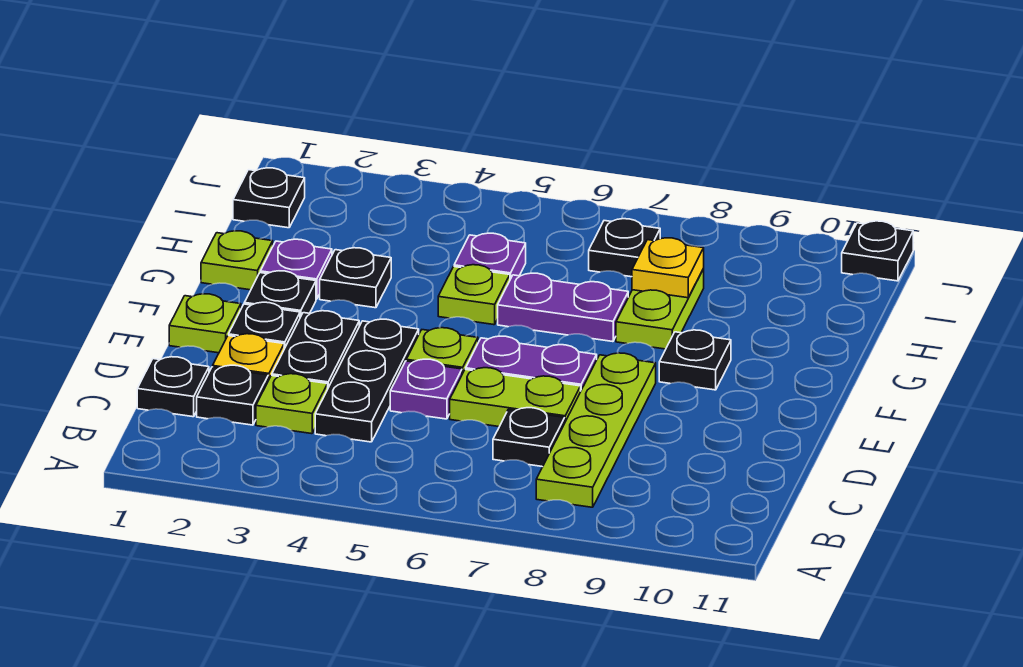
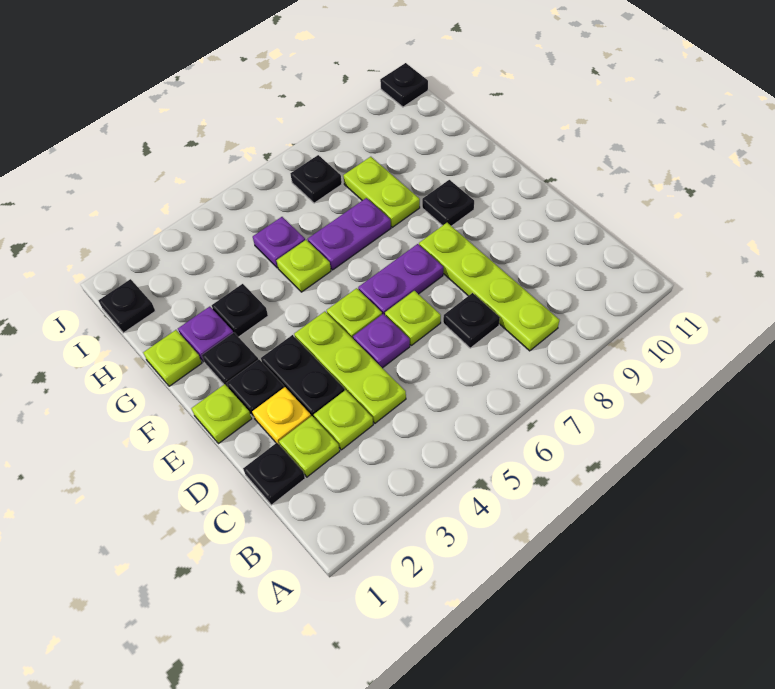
black 1x1 plate [197,365,268,425] -> lime 1x1 plate [279,416,340,477]
black 1x3 plate [315,319,419,442] -> lime 1x3 plate [294,311,406,423]
lime 1x2 plate [450,368,581,427] -> lime 1x1 plate [385,291,441,345]
yellow 1x1 plate [632,238,704,298] -> none

